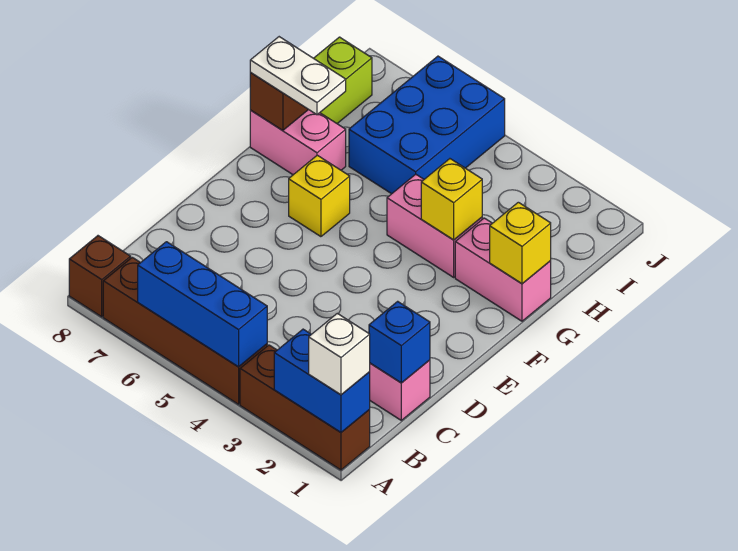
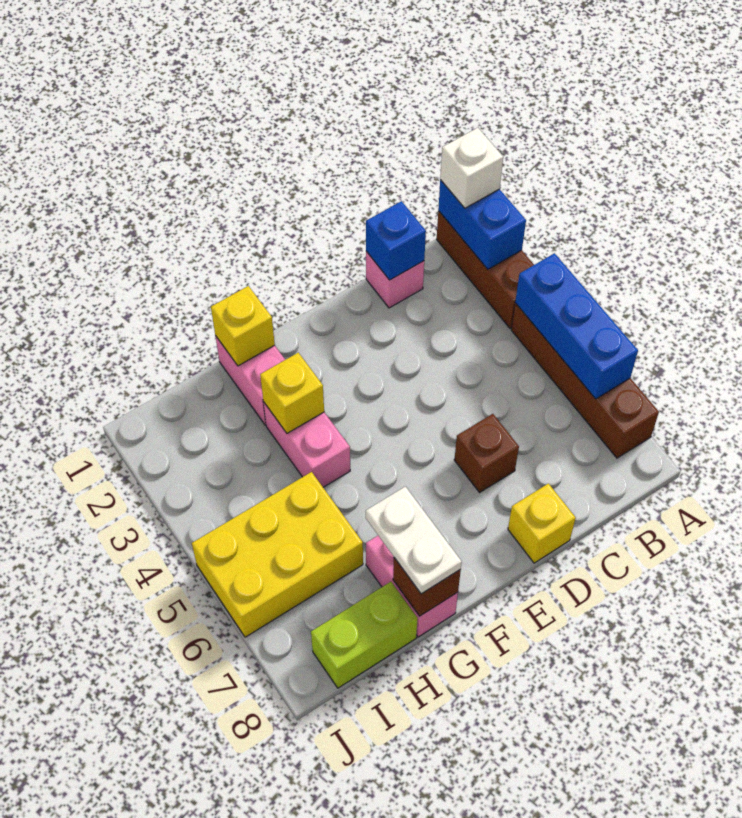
brown 1x1 brick [69,236,131,317] -> brown 1x1 brick moved to [454,414,519,492]
yellow 1x1 brick [289,155,350,237] -> yellow 1x1 brick moved to [508,483,576,563]
blue 2x3 brick [349,56,505,194] -> yellow 2x3 brick [192,472,363,637]

